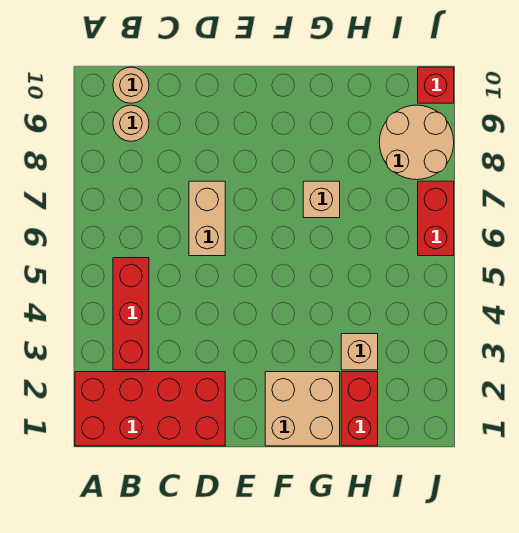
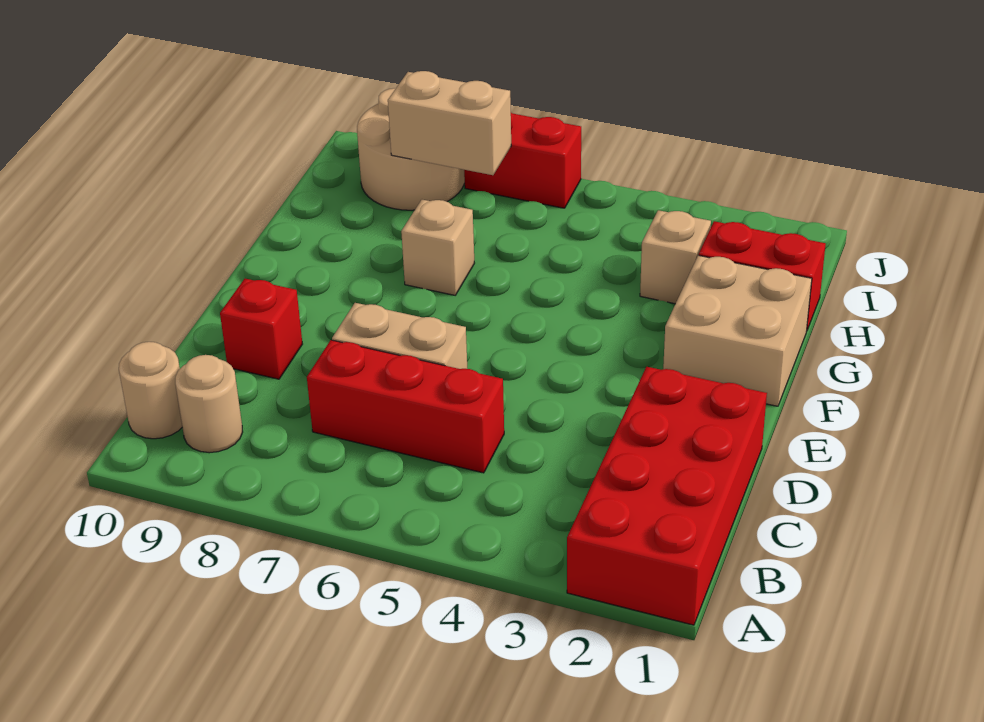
red 1x3 brick [113,258,149,370] -> red 1x3 brick moved to [307,340,504,473]
none -> tan 1x2 brick [388,71,511,175]
red 1x1 brick [418,67,454,103] -> red 1x1 brick moved to [220,279,302,379]

